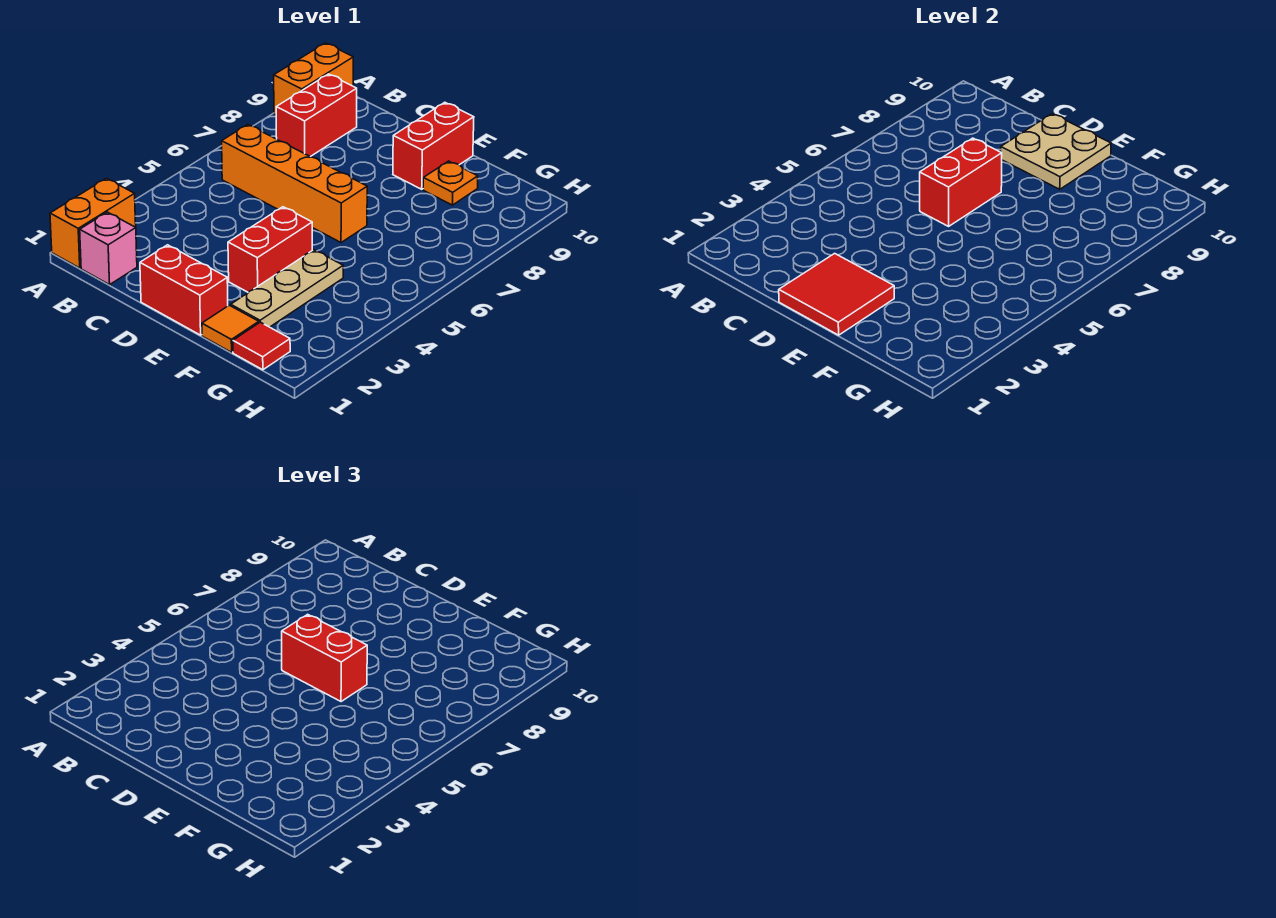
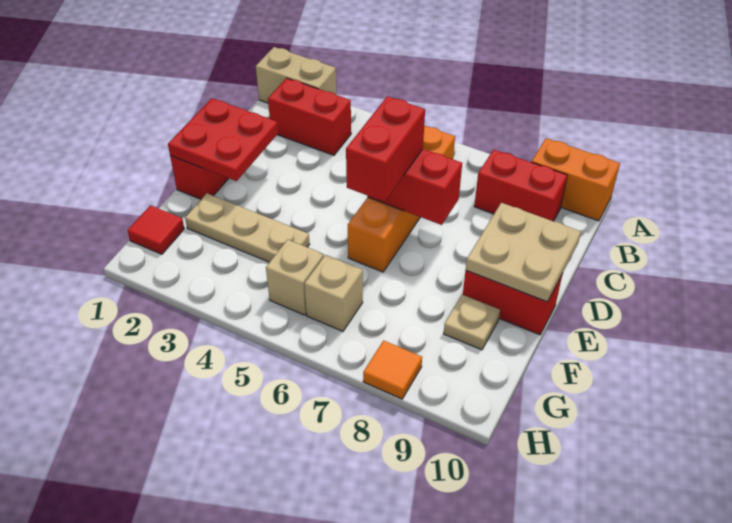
orange 1x2 brick [50,178,136,268] -> tan 1x2 brick [256,47,336,103]
pink 1x1 brick [80,212,137,285] -> none
red 2x2 tile [779,253,894,335] -> red 2x2 plate [168,98,278,181]
red 1x2 brick [228,207,312,292] -> red 1x2 brick moved to [268,78,351,155]
orange 1x1 tile [202,305,259,352] -> orange 1x1 tile moved to [363,341,422,399]
orange 1x1 plate [423,161,478,205] -> tan 1x1 plate [444,295,500,350]
none -> tan 1x1 brick [266,240,324,315]
none -> tan 1x1 brick [304,255,363,331]

